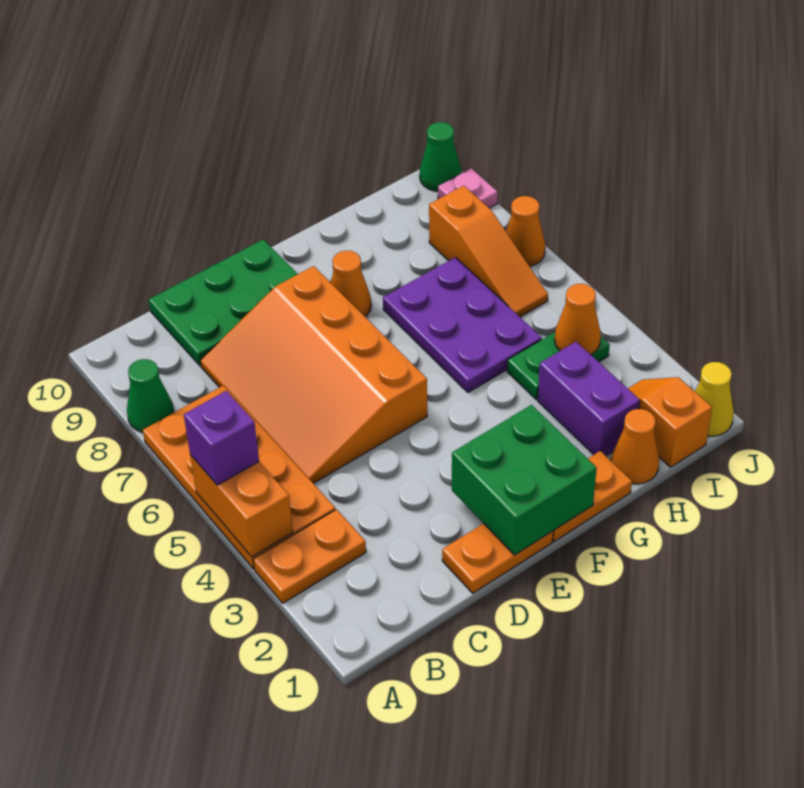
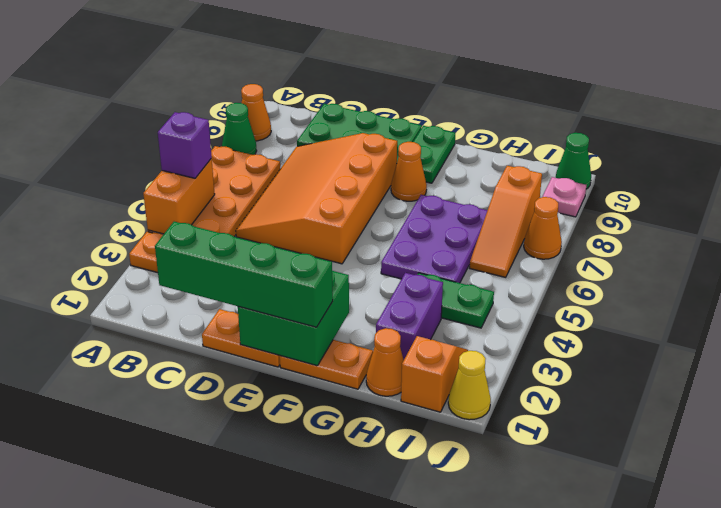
none -> green 1x4 brick [155,222,333,327]
none -> green 1x2 plate [413,126,455,183]
orange 1x1 cone [555,284,601,355] -> orange 1x1 cone moved to [241,84,271,141]

